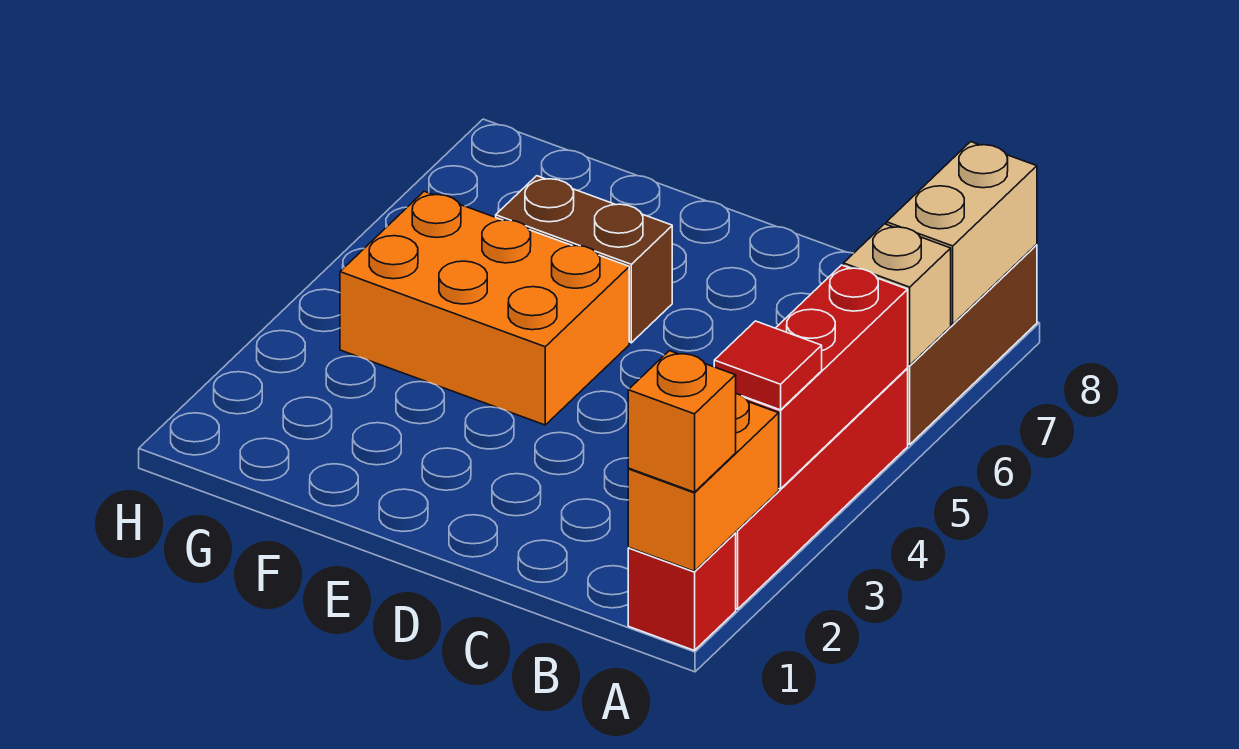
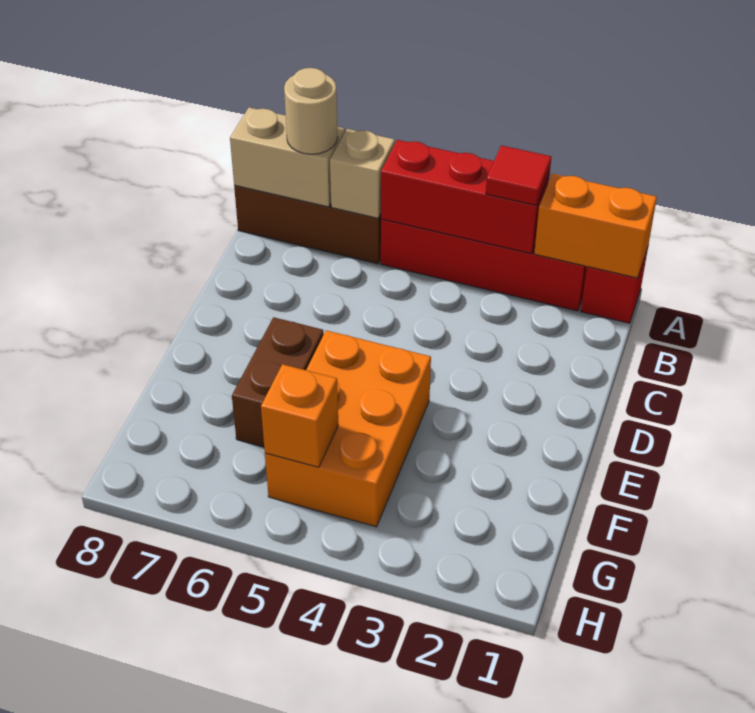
orange 1x1 brick [628,351,736,492] -> orange 1x1 brick moved to [261,364,338,467]
none -> tan 1x1 round brick [284,68,338,154]

